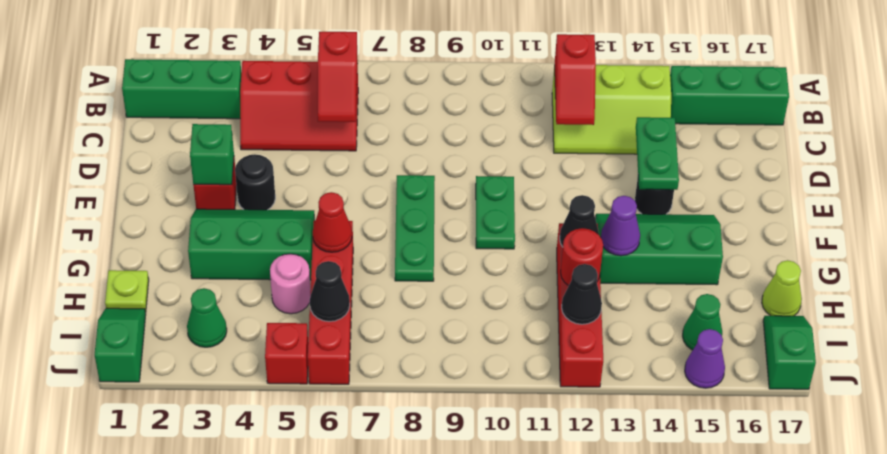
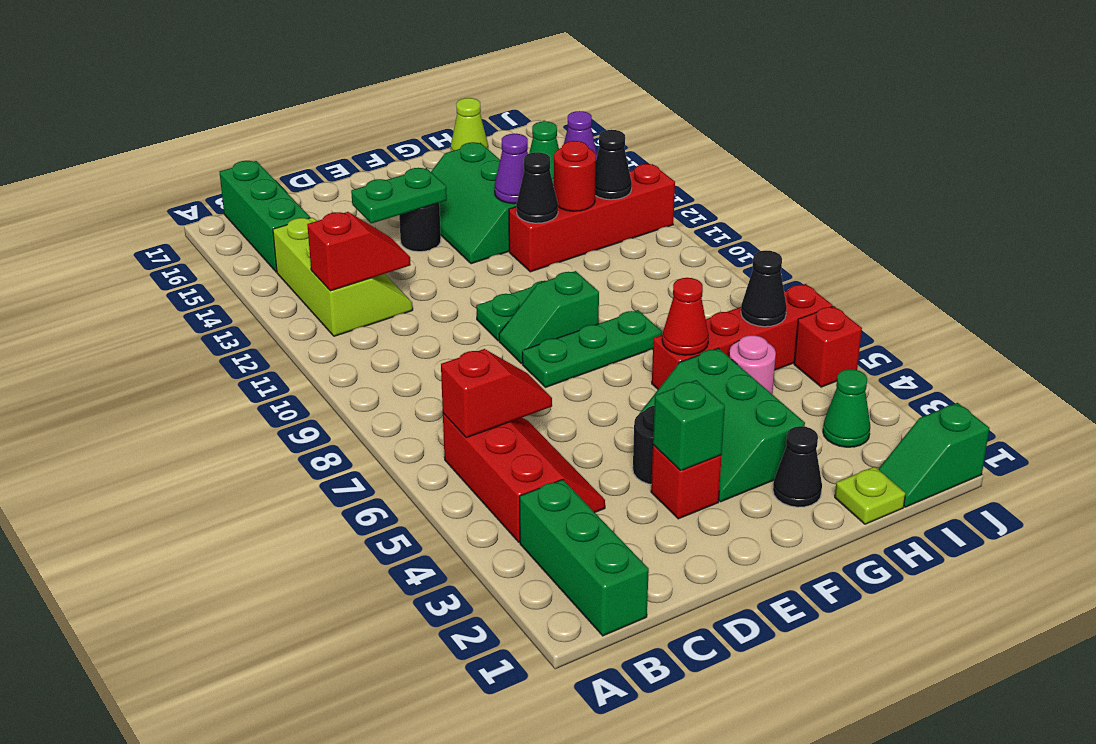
none -> black 1x1 cone [773,426,822,507]
green 1x2 slope [763,316,816,389] -> green 1x2 slope moved to [499,271,599,364]

